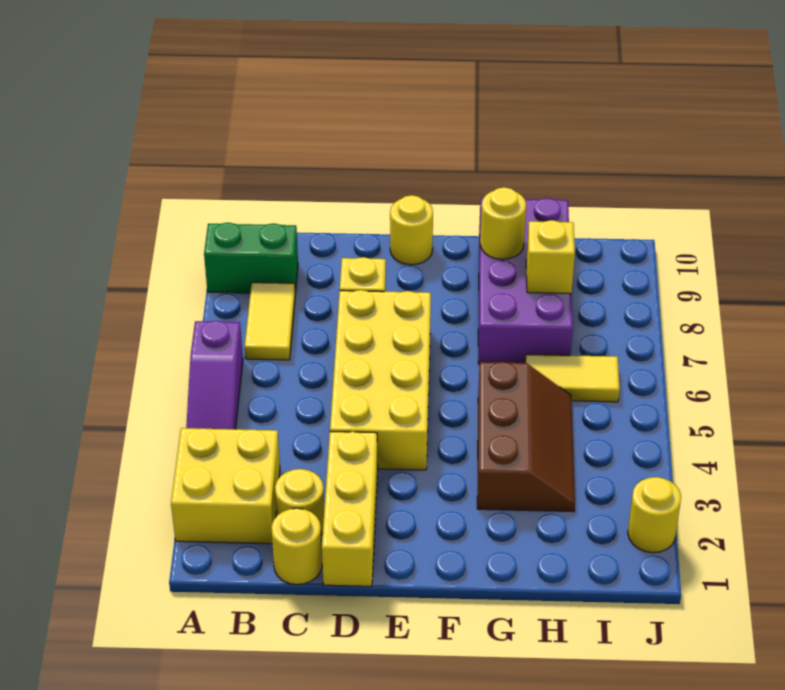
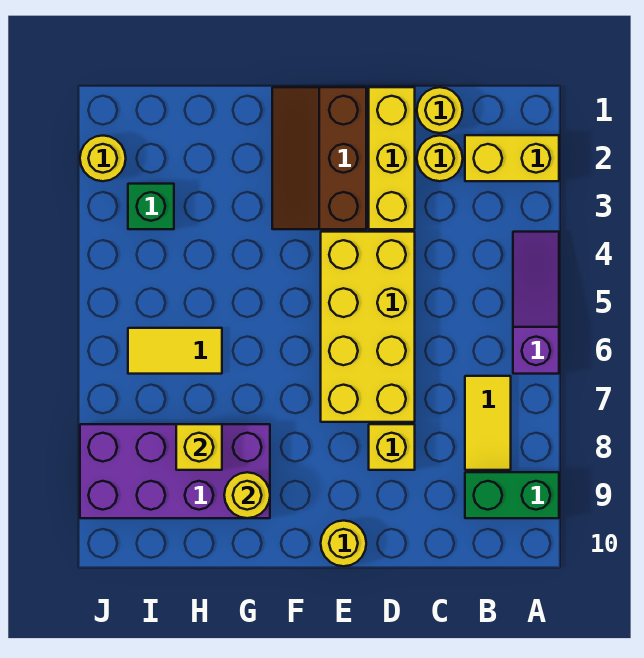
yellow 2x2 brick [171,428,280,544] -> yellow 1x2 brick [465,135,559,181]
brown 2x3 slope [477,362,575,512] -> brown 2x3 slope moved to [272,87,366,229]
purple 2x4 brick [478,198,573,364] -> purple 2x4 brick turned to [80,424,270,518]
none -> green 1x1 brick [128,184,174,229]

